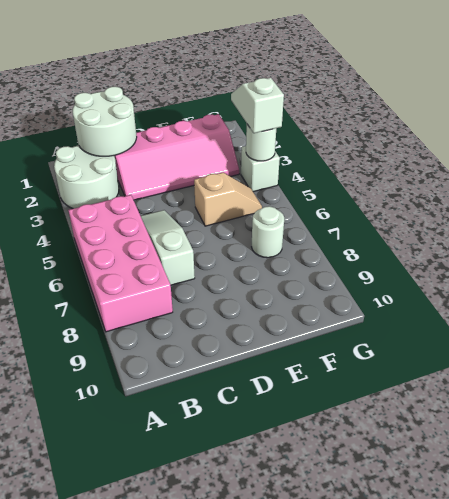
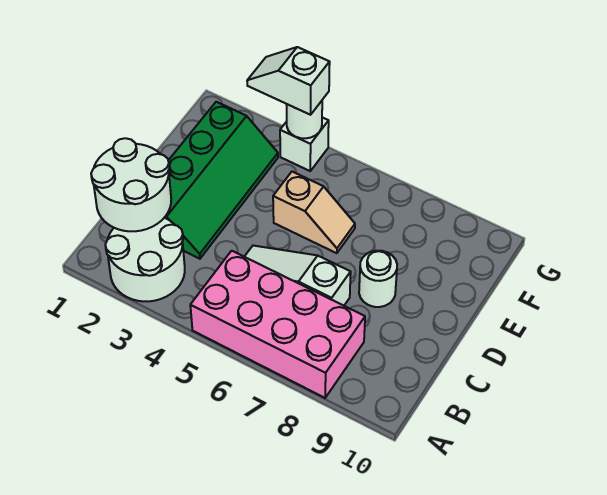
pink 2x4 slope [114,114,239,200] -> green 2x4 slope [164,102,278,259]
tan 1x2 slope [194,172,262,226] -> tan 1x2 slope turned to [273,172,355,253]
white 1x1 round brick [252,206,284,258] -> white 1x1 round brick moved to [359,251,397,307]

